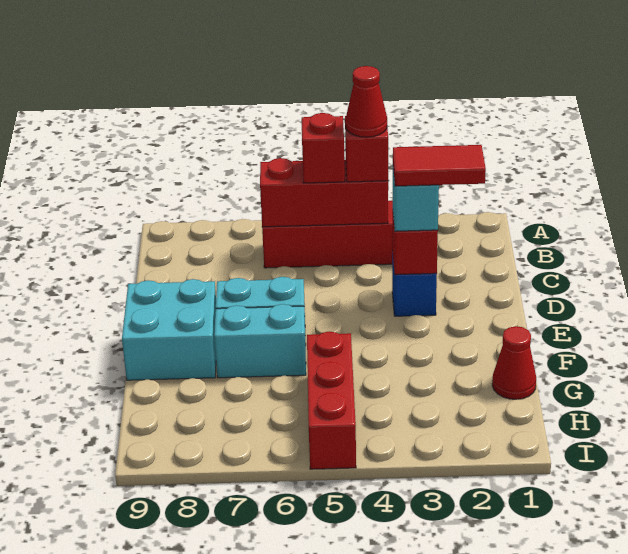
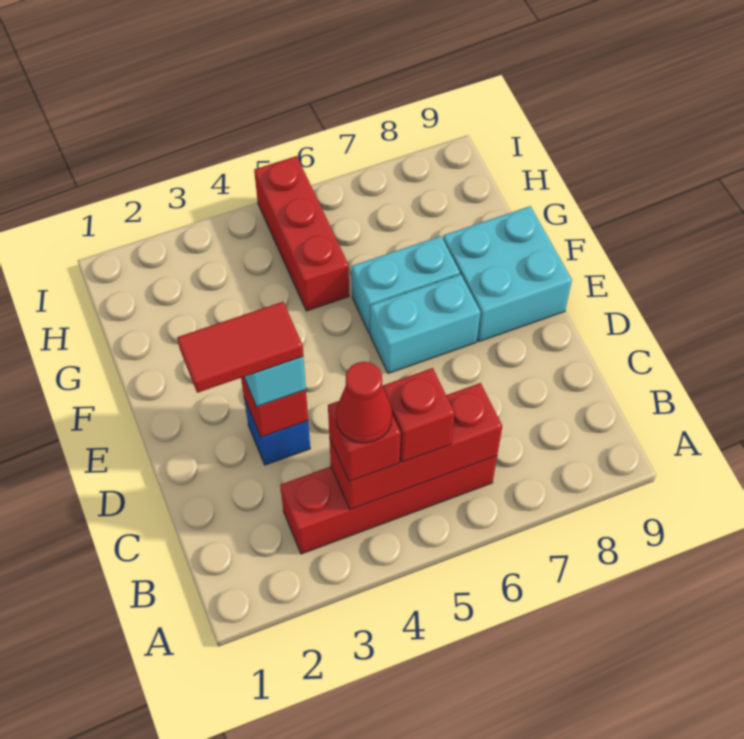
red 1x1 cone [492,326,536,399] -> none

